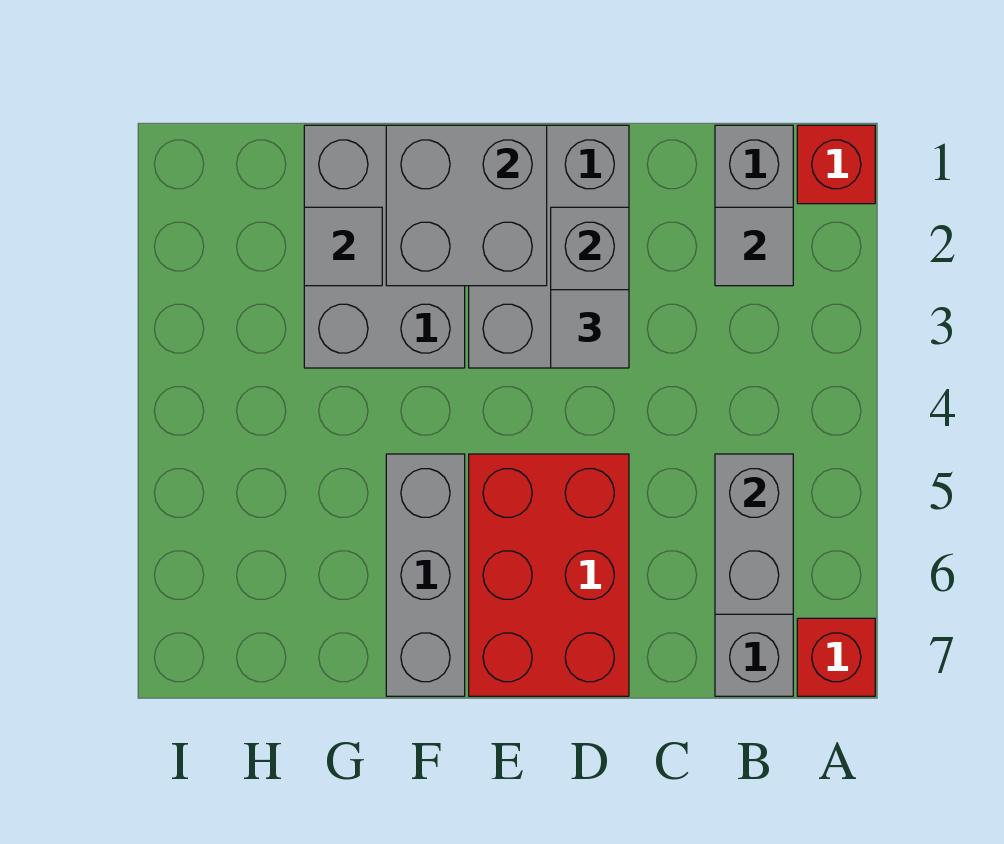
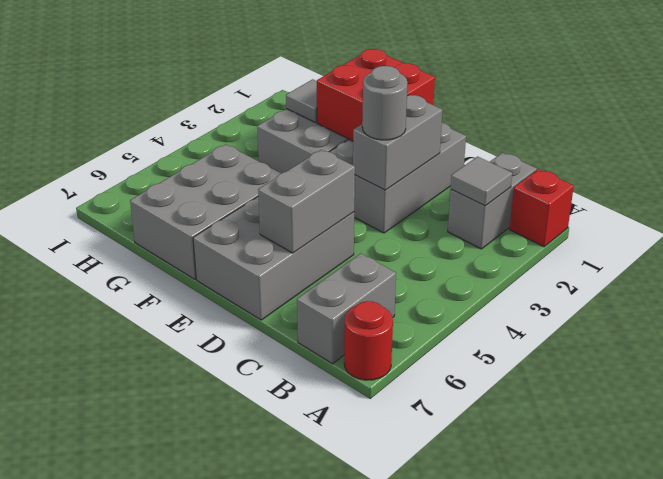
red 1x1 brick [797,618,875,696] -> red 1x1 round brick [344,301,393,380]
grey 1x2 brick [715,454,793,614] -> grey 1x2 brick moved to [258,150,355,253]
grey 1x1 tile [551,290,629,368] -> grey 1x1 round brick [362,66,407,140]
red 2x3 brick [469,454,629,696] -> grey 2x3 brick [193,197,354,320]
grey 2x2 brick [386,125,547,286] -> red 2x2 brick [317,49,435,141]
grey 1x3 brick [386,454,465,696] -> grey 2x3 brick [130,144,281,279]

